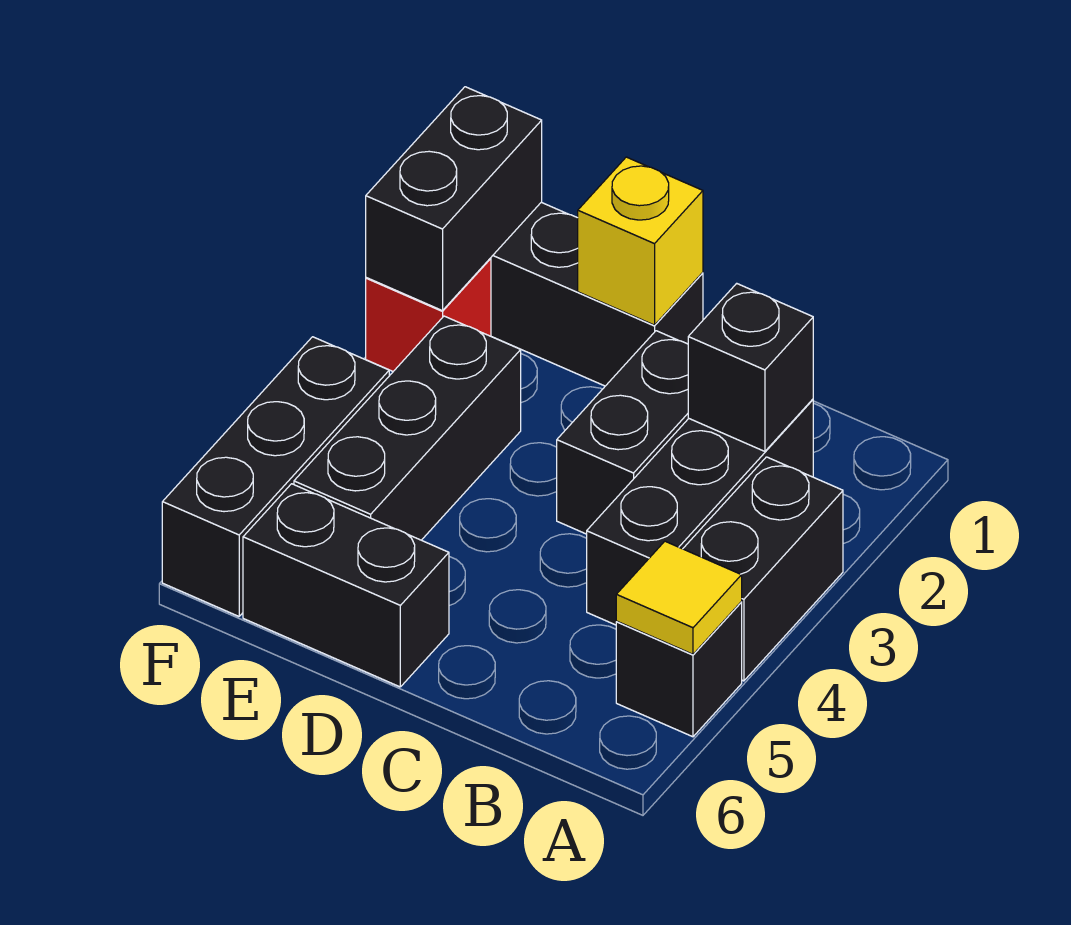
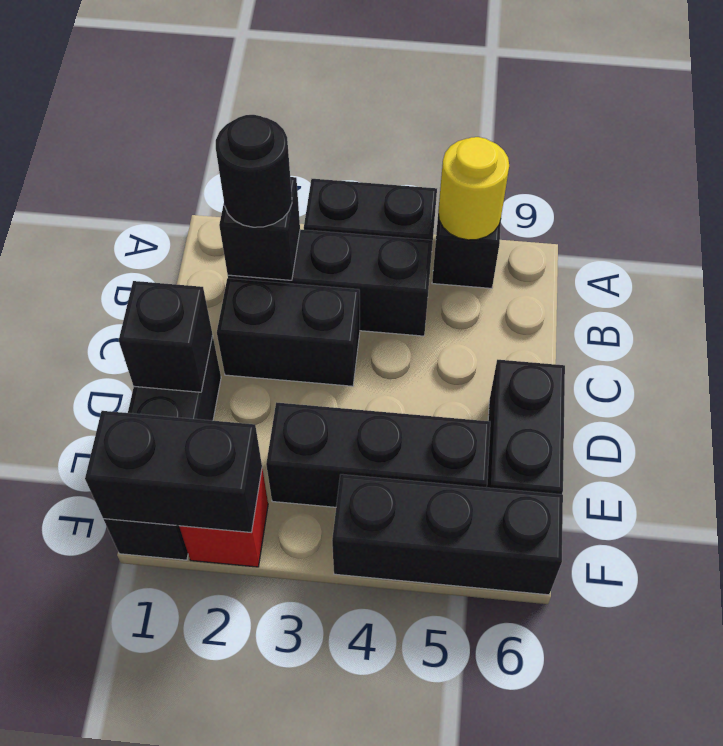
yellow 1x1 tile [616,541,742,654] -> yellow 1x1 round brick [438,137,509,240]
none -> black 1x1 round brick [216,115,292,227]
yellow 1x1 brick [578,157,703,325] -> black 1x1 brick [119,281,213,392]

